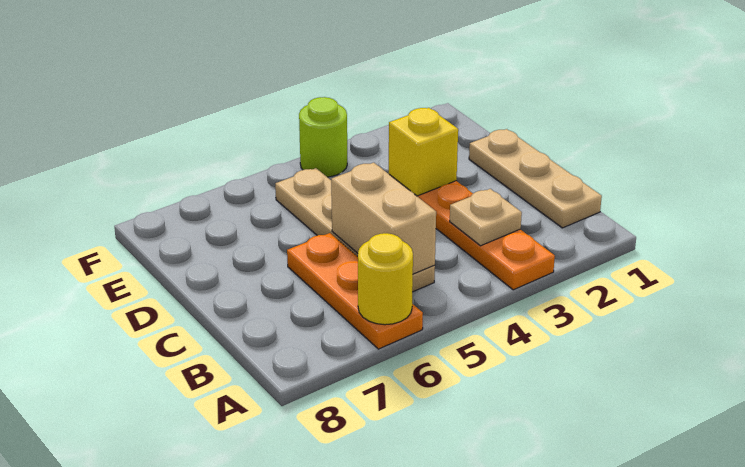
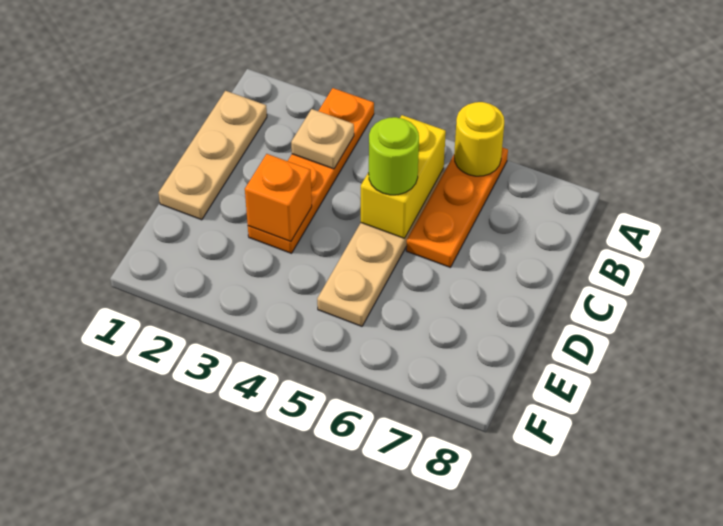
tan 1x2 brick [331,163,436,274] -> yellow 1x2 brick [361,115,446,238]
yellow 1x1 brick [389,108,458,196] -> orange 1x1 brick [245,154,312,241]
lime 1x1 round brick [299,97,347,177] -> lime 1x1 round brick moved to [369,117,419,195]

